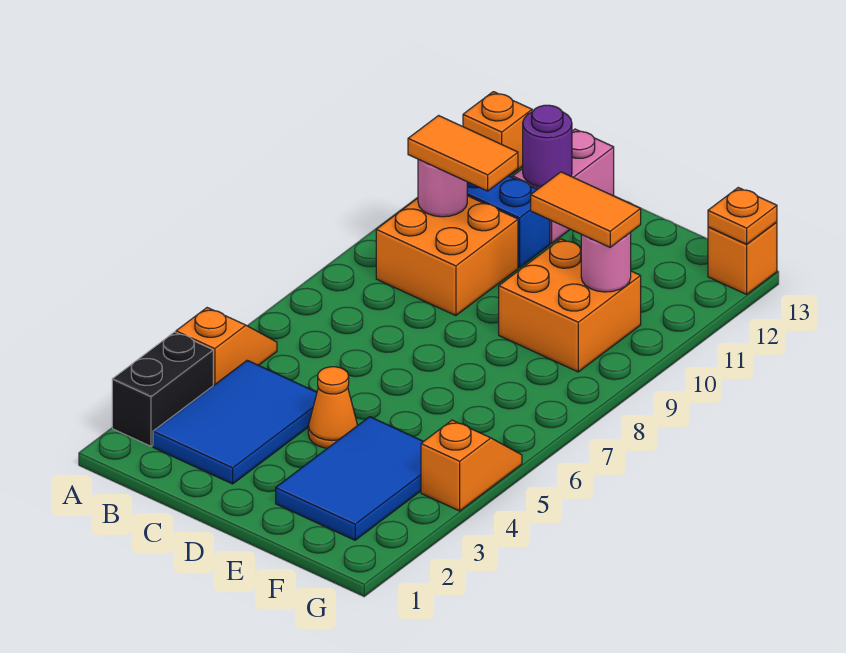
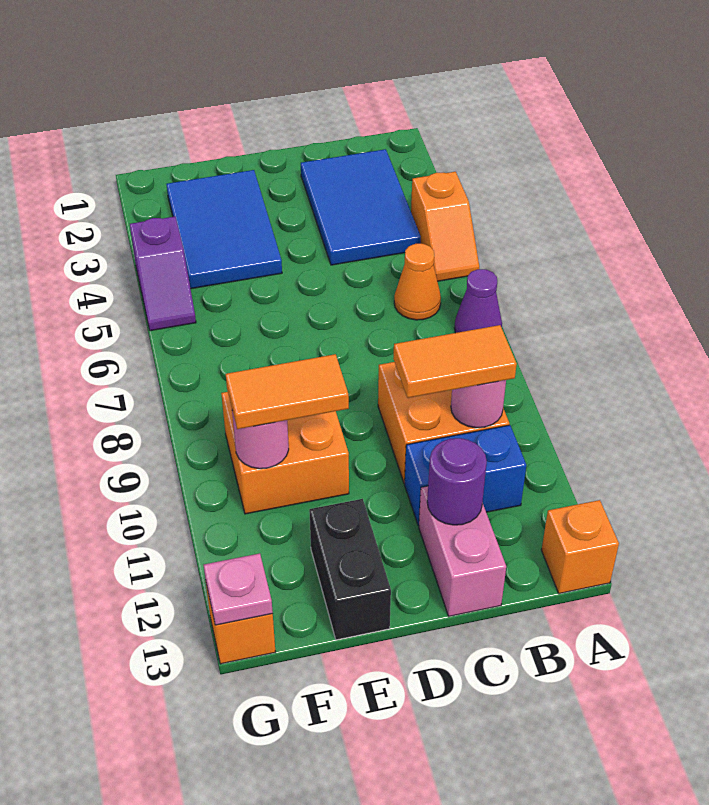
black 1x2 brick [112,332,213,446] -> black 1x2 brick moved to [309,499,391,640]
none -> purple 1x1 cone [454,269,502,333]
orange 1x1 cone [308,367,357,448] -> orange 1x1 cone moved to [394,244,441,320]
orange 1x2 slope [421,420,522,511] -> purple 1x2 slope [130,216,196,331]
orange 1x1 plate [708,188,777,244] -> pink 1x1 plate [204,553,273,625]

